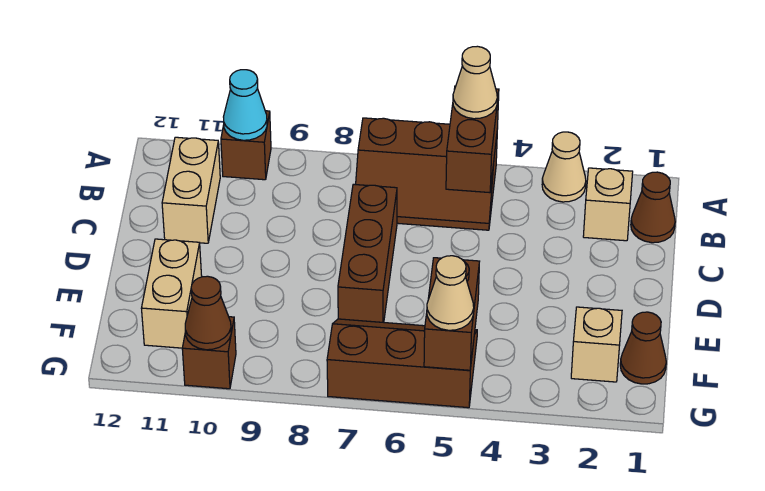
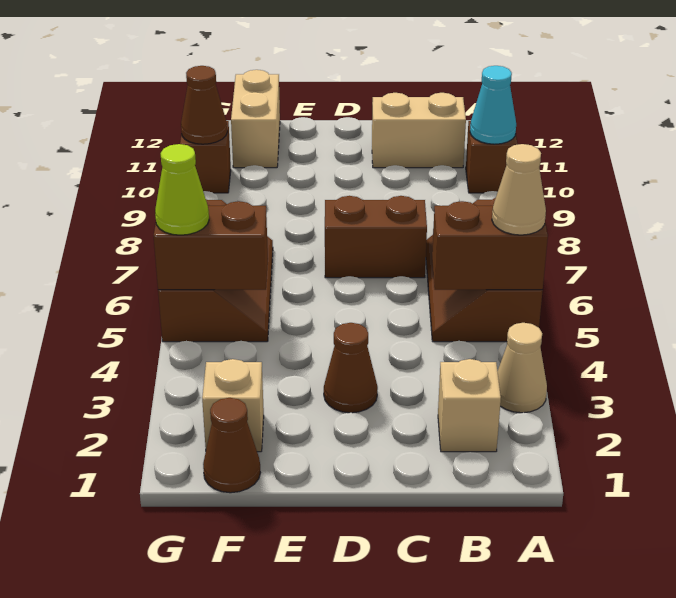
brown 1x1 cone [631,172,675,243] -> brown 1x1 cone moved to [324,323,378,413]
brown 1x3 brick [338,184,397,322] -> brown 1x2 brick [325,196,427,278]
tan 1x2 brick [141,239,202,348] -> tan 1x2 brick turned to [231,70,280,168]
tan 1x1 cone [427,256,474,330] -> lime 1x1 cone [155,144,209,235]

